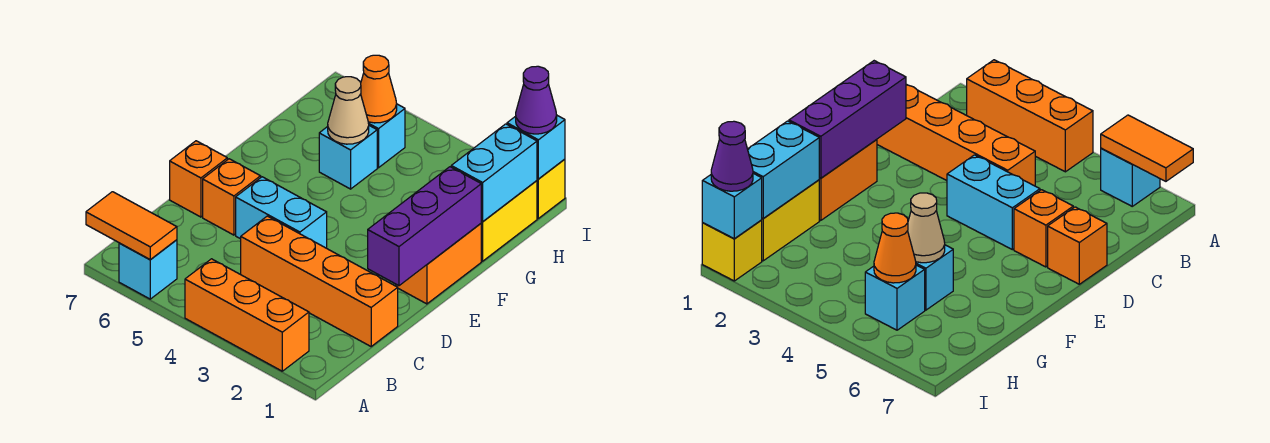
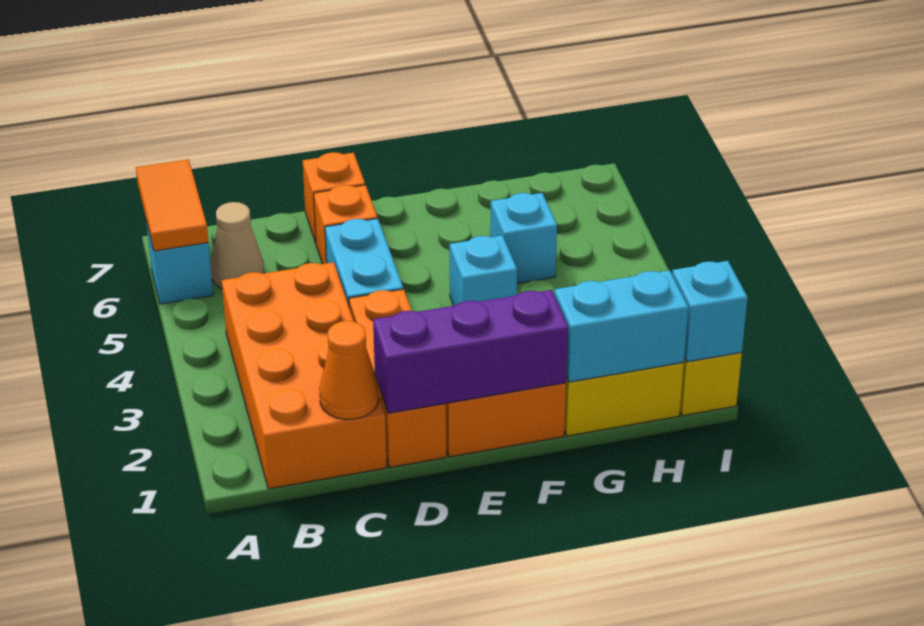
orange 1x3 brick [185,259,309,371] -> orange 1x3 brick moved to [349,289,446,467]
orange 1x4 brick [241,216,398,346] -> orange 2x4 brick [222,262,387,489]
tan 1x1 cone [328,77,369,144] -> tan 1x1 cone moved to [211,202,264,288]
cyan 1x1 brick [368,104,405,168] -> cyan 1x1 brick moved to [450,235,517,306]
orange 1x1 cone [361,55,397,123] -> orange 1x1 cone moved to [319,321,379,420]
purple 1x1 cone [516,66,557,134] -> none

